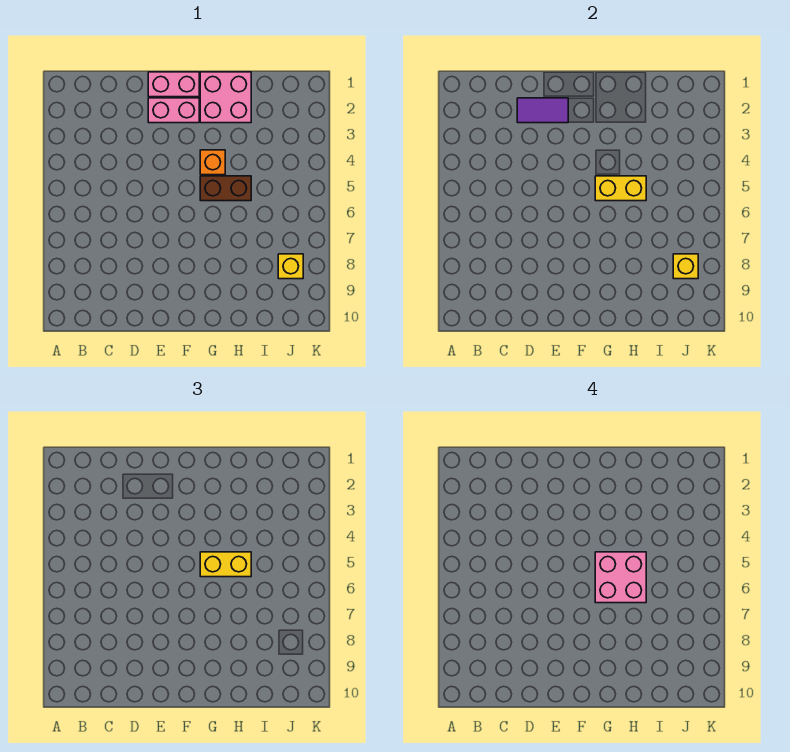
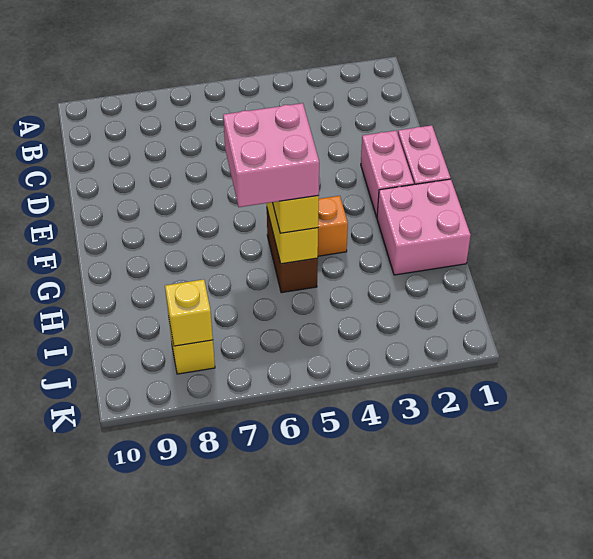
purple 1x2 tile [517,98,568,123] -> none

